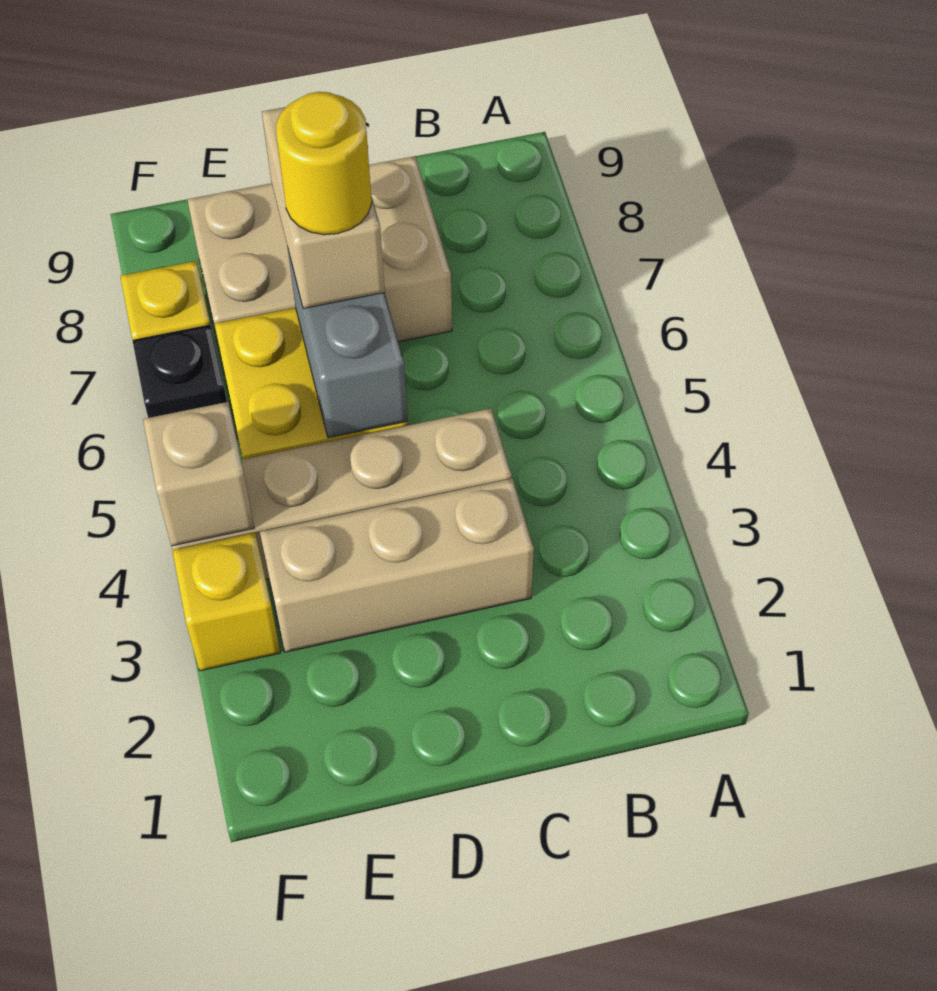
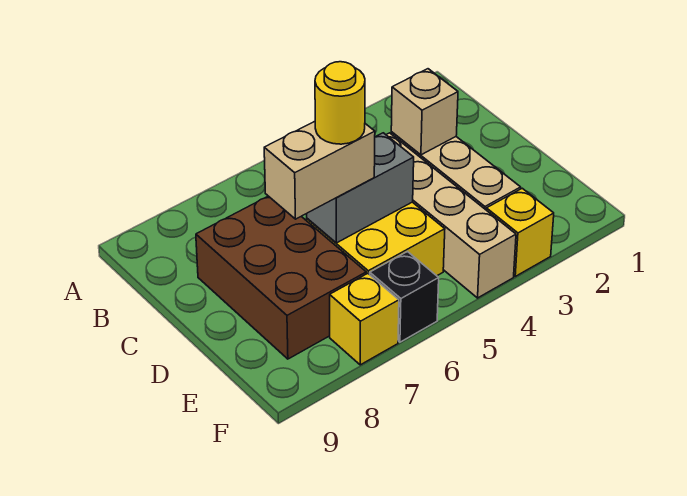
tan 2x3 brick [187,156,452,362] -> brown 2x3 brick [196,196,366,359]
tan 1x1 brick [143,402,254,546] -> tan 1x1 brick moved to [391,69,458,155]

